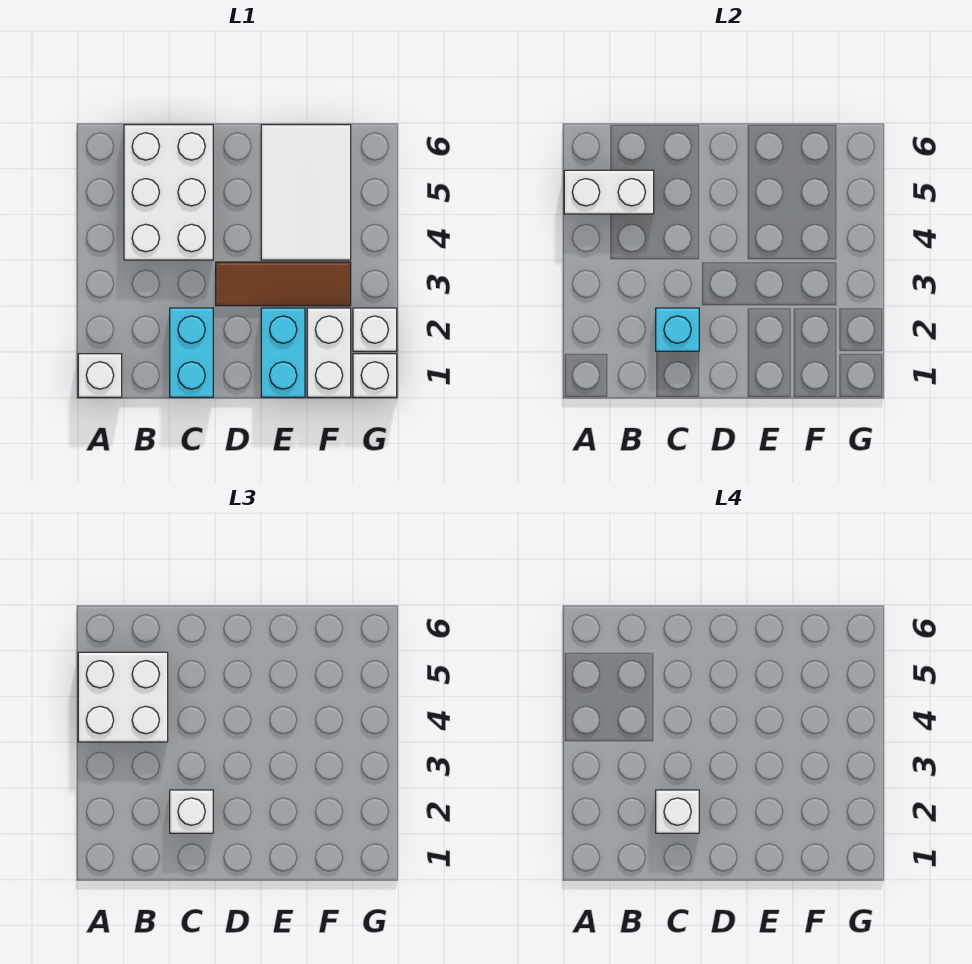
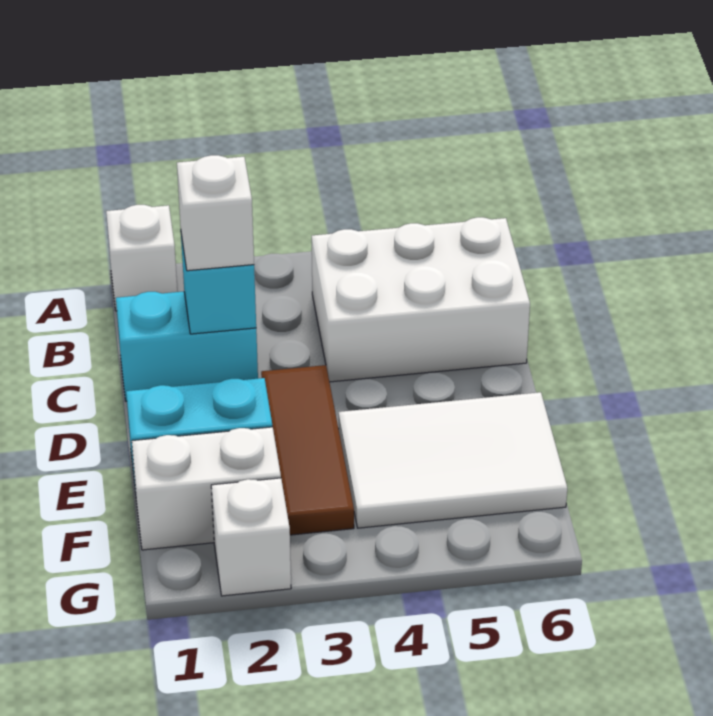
white 2x2 brick [78,652,168,742] -> none
white 1x2 brick [564,170,654,214] -> none
white 1x1 brick [656,790,699,833] -> none
white 1x1 brick [353,354,397,397] -> none

